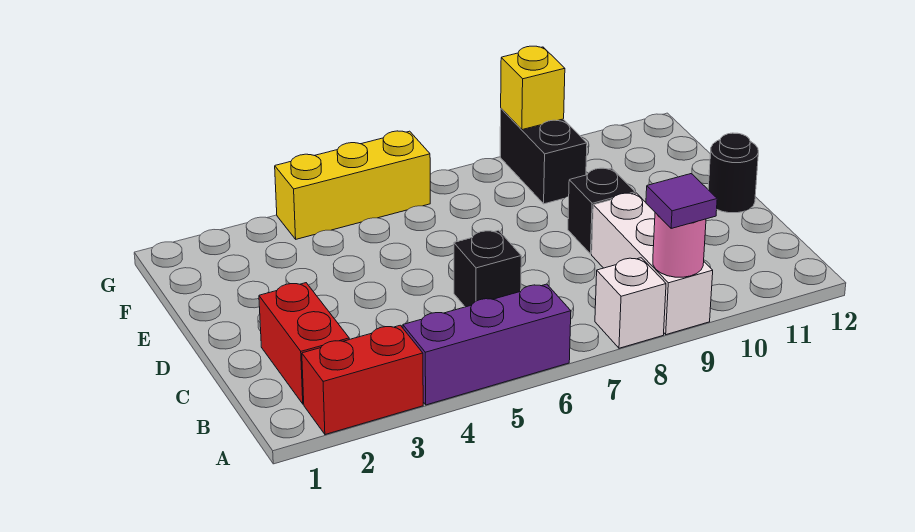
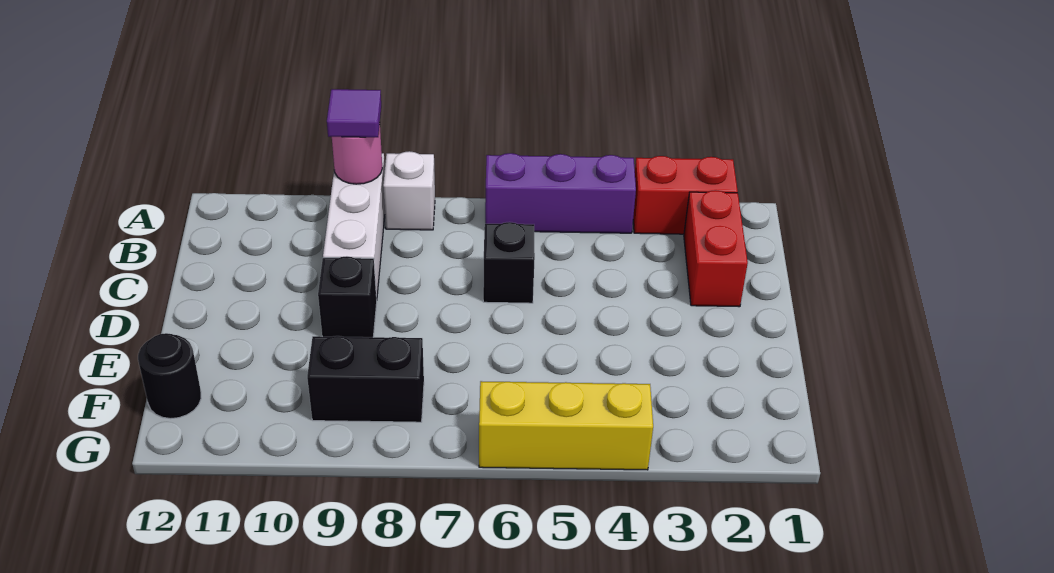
black 1x1 round brick [708,133,758,213] -> black 1x1 round brick moved to [138,333,201,419]
black 1x2 brick [500,109,587,204] -> black 1x2 brick turned to [307,336,424,422]
yellow 1x1 brick [501,46,565,130] -> none

